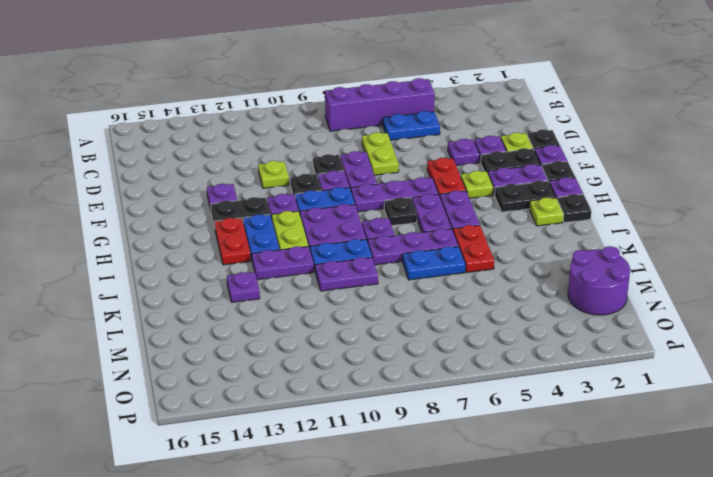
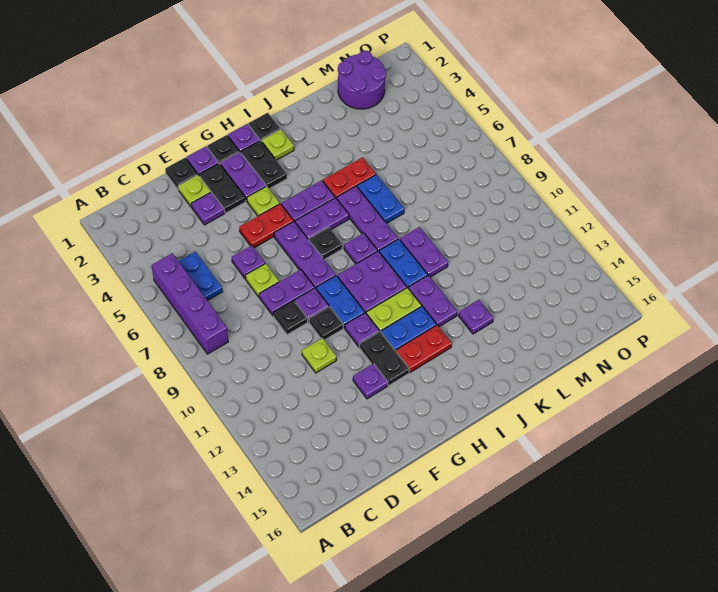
lime 1x2 plate [362,132,399,175] -> lime 1x1 plate [245,264,279,297]
purple 1x1 plate [448,139,480,166] -> purple 1x1 plate moved to [232,245,265,279]

